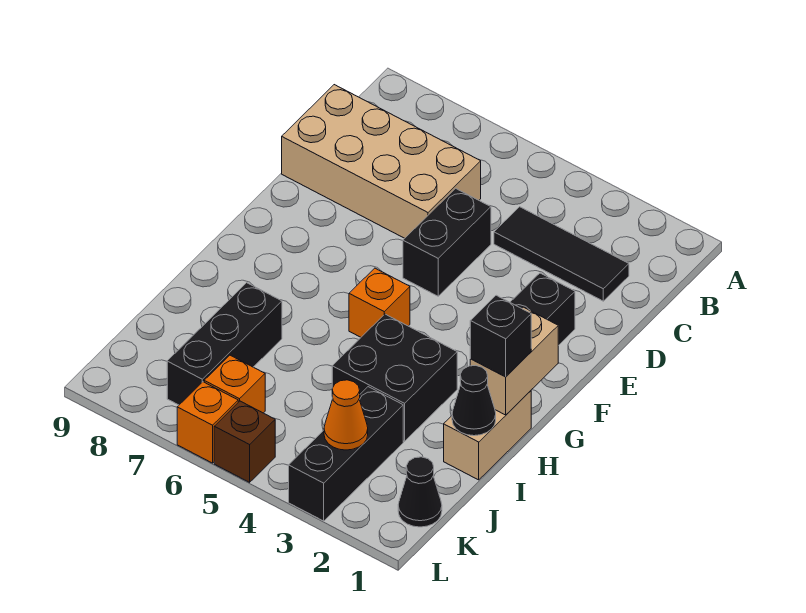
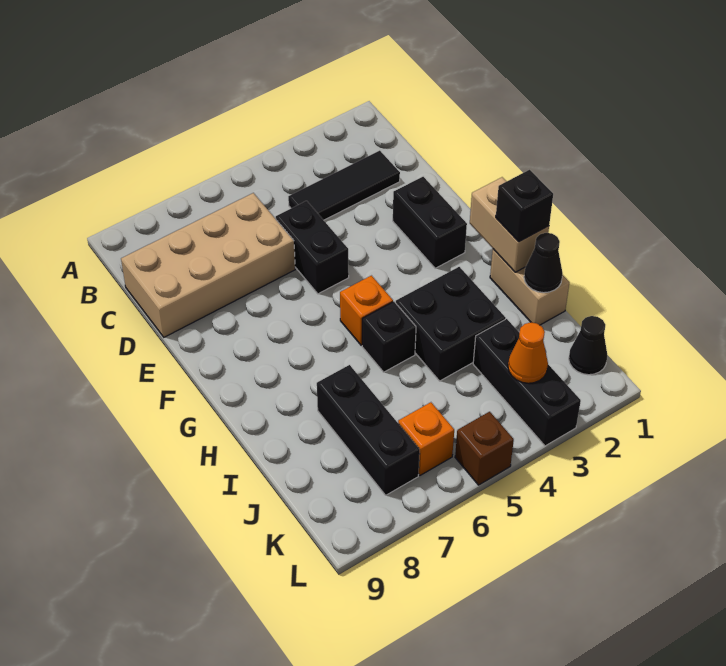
none -> black 1x1 brick [362,302,416,372]
orange 1x1 brick [177,382,238,463] -> none

